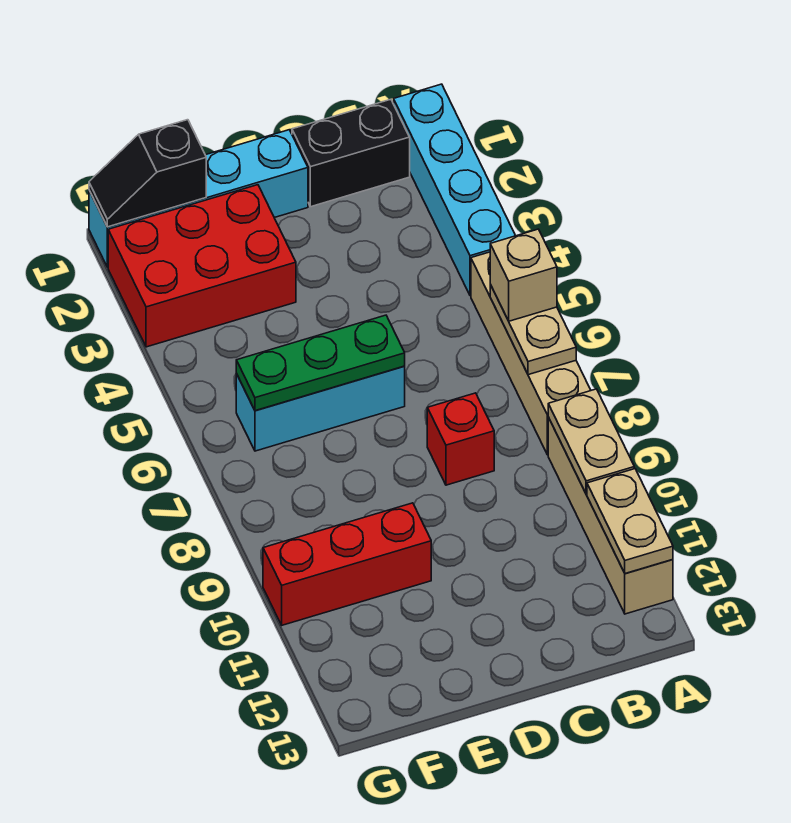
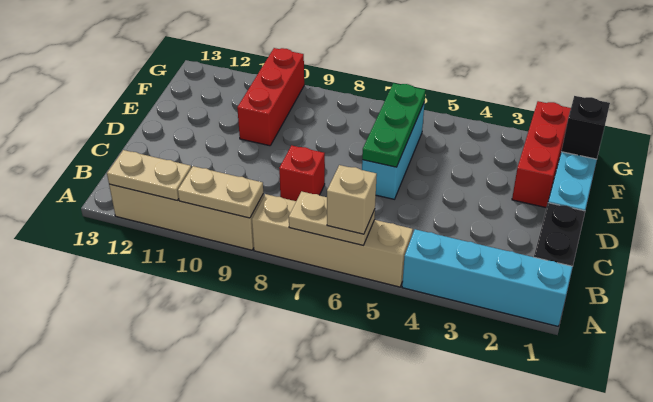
red 2x3 brick [108,185,296,347] -> red 1x3 brick [512,101,571,208]

